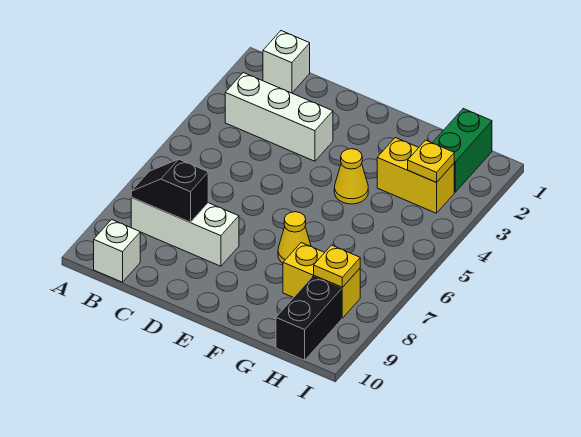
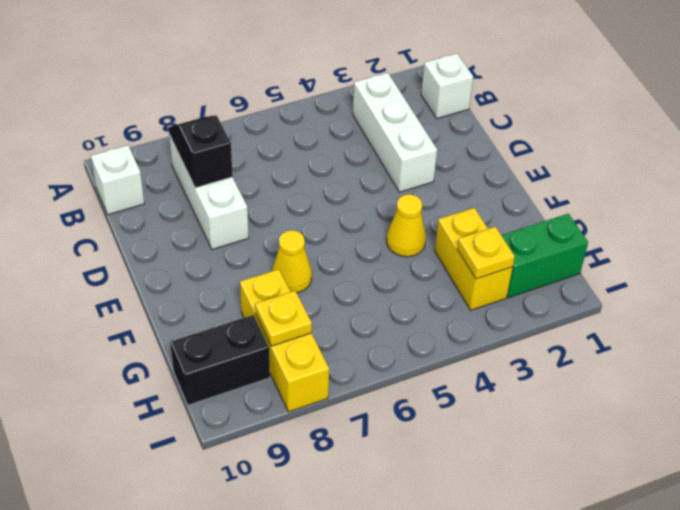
yellow 1x2 brick [283,243,360,318] -> yellow 1x3 brick [240,269,329,412]

